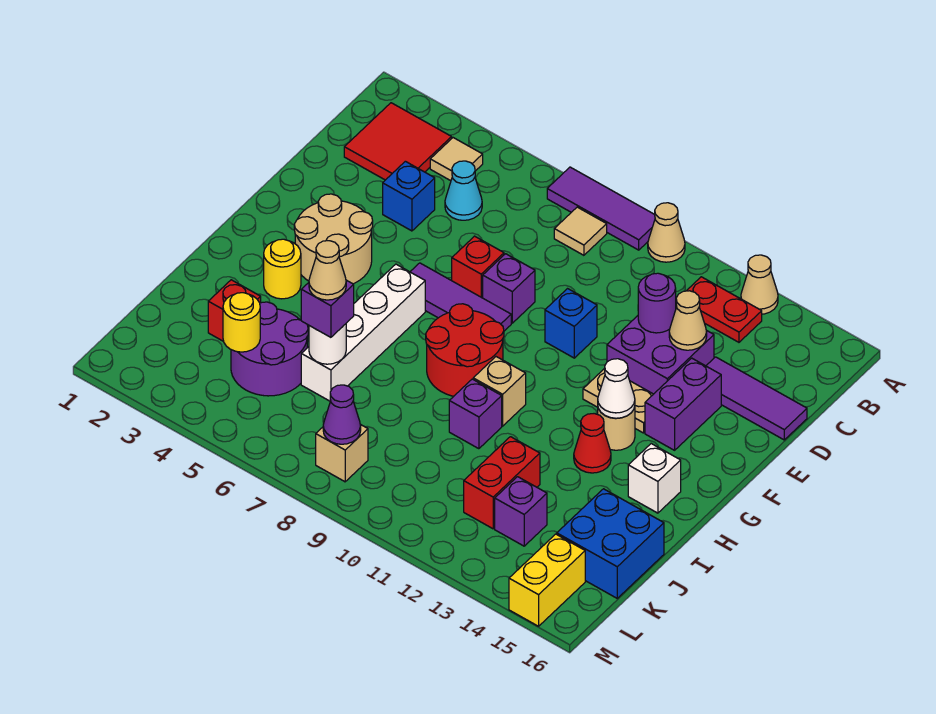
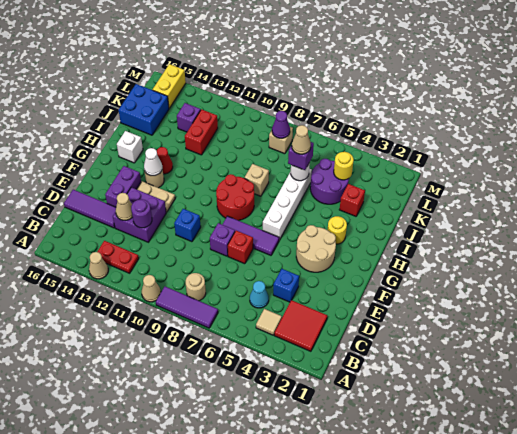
tan 1x1 tile [554,207,607,255] -> tan 1x1 round brick [186,273,206,301]
tan 1x1 brick [473,357,526,426] -> tan 1x1 brick moved to [245,164,269,196]
purple 1x1 brick [449,379,502,449] -> none

